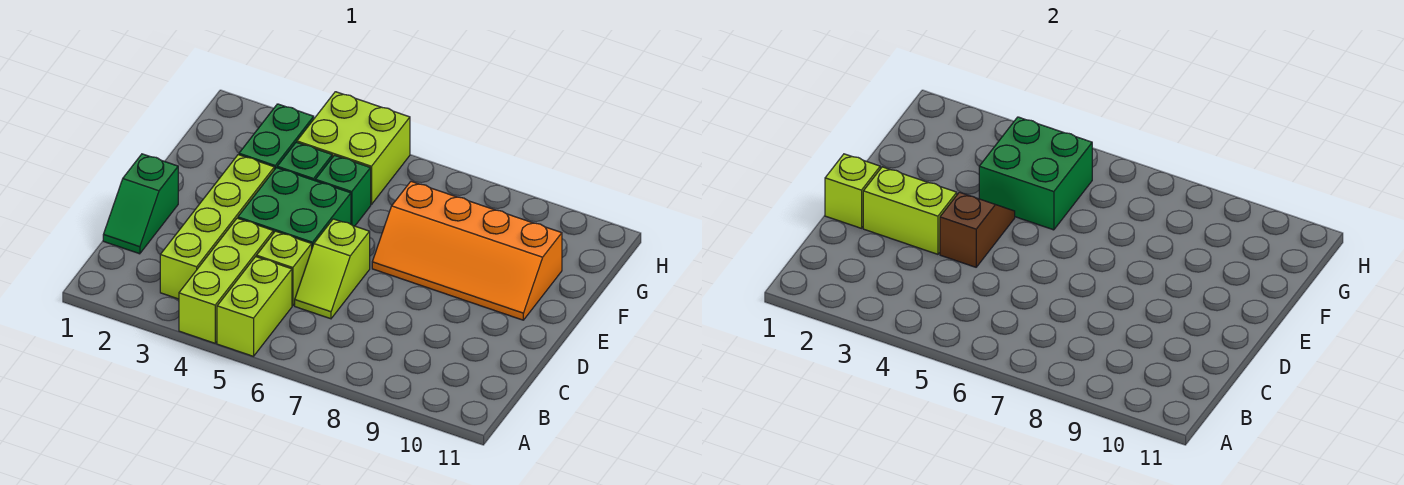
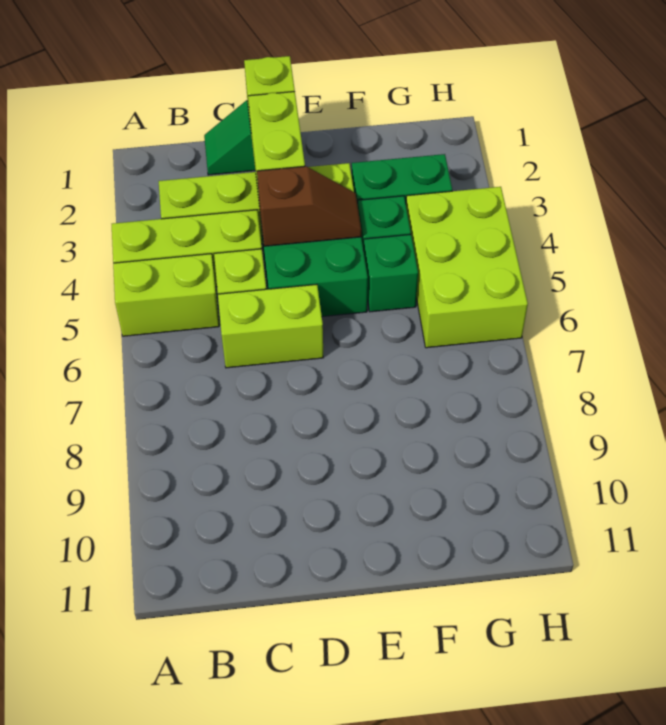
lime 1x2 slope [295,219,370,319] -> lime 1x2 brick [218,284,323,368]
orange 2x4 slope [372,181,562,320] -> none
green 2x2 brick [979,117,1092,230] -> none
lime 2x2 brick [297,92,410,205] -> lime 2x3 brick [406,187,528,348]

